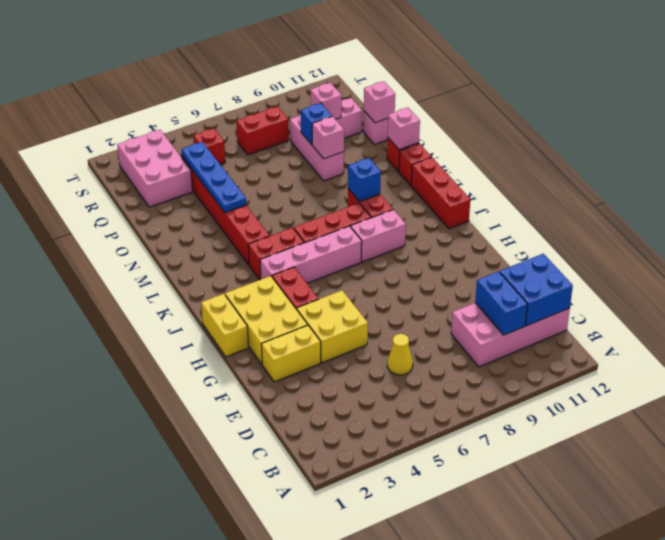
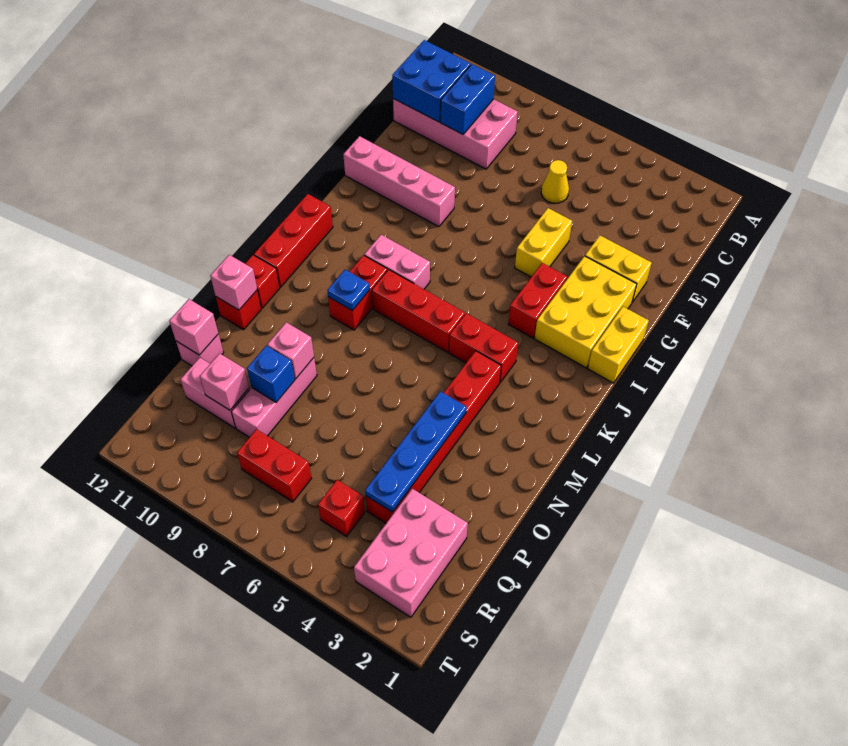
yellow 2x2 brick [297,291,368,363] -> yellow 1x2 brick [515,208,572,277]
pink 1x4 brick [260,226,362,283] -> pink 1x4 brick moved to [343,136,455,227]
blue 1x1 brick [348,158,381,201] -> blue 1x1 plate [327,270,370,310]

